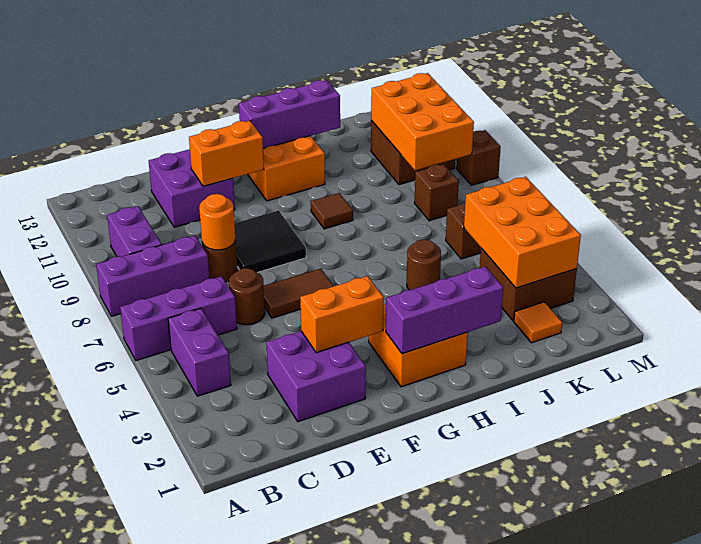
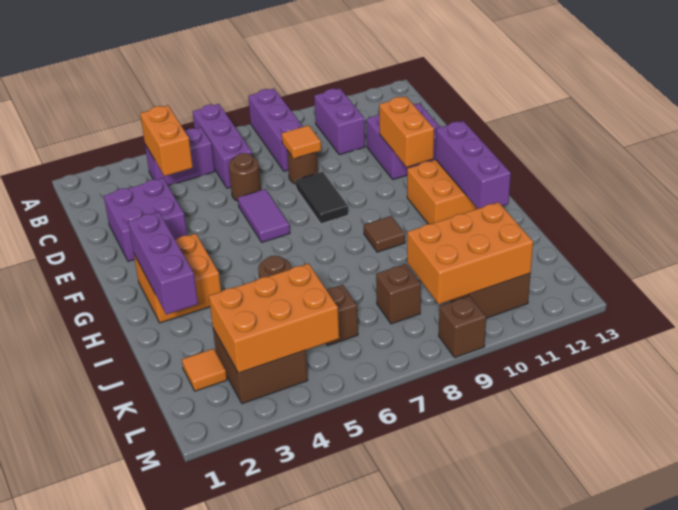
purple 1x2 brick [107,206,162,257] -> purple 1x2 brick turned to [314,88,365,155]
orange 1x1 round brick [199,194,235,250] -> orange 1x1 tile [282,125,321,159]
orange 1x2 brick [300,276,384,353] -> orange 1x2 brick moved to [140,105,193,176]
brown 1x2 tile [264,269,333,318] -> purple 1x2 tile [238,189,290,242]
black 2x2 tile [235,210,306,273] -> black 1x2 tile [296,172,348,224]

